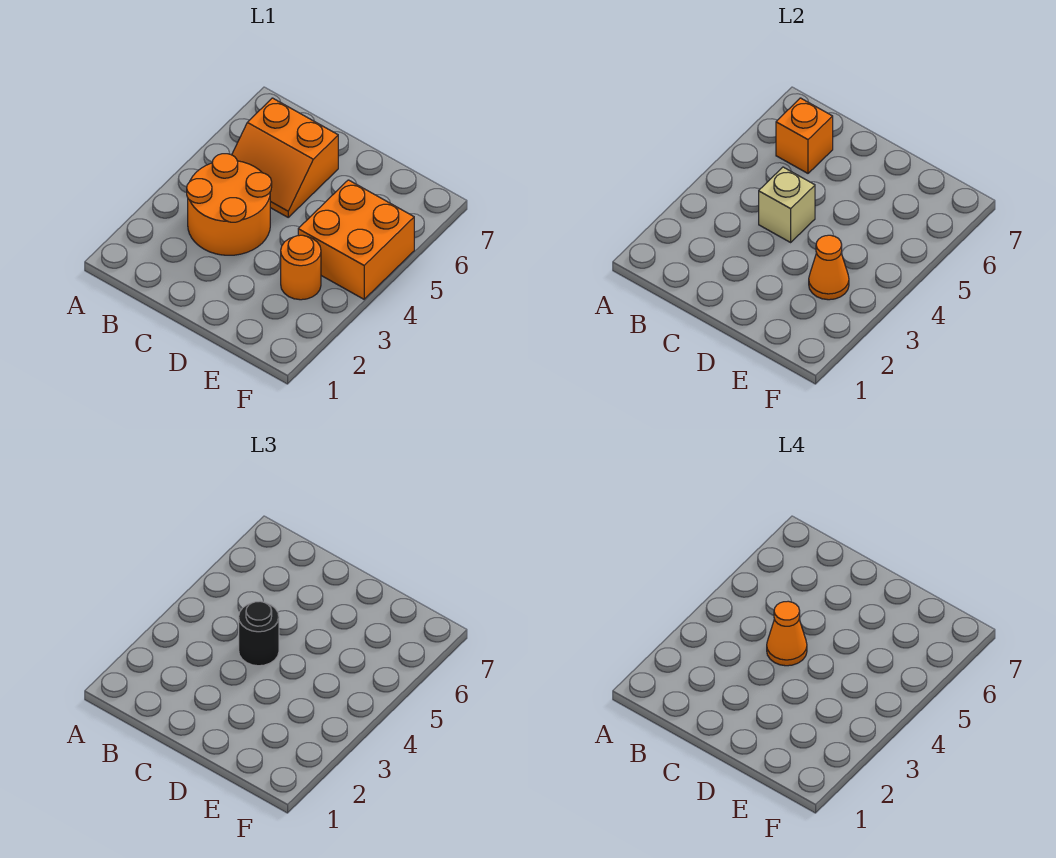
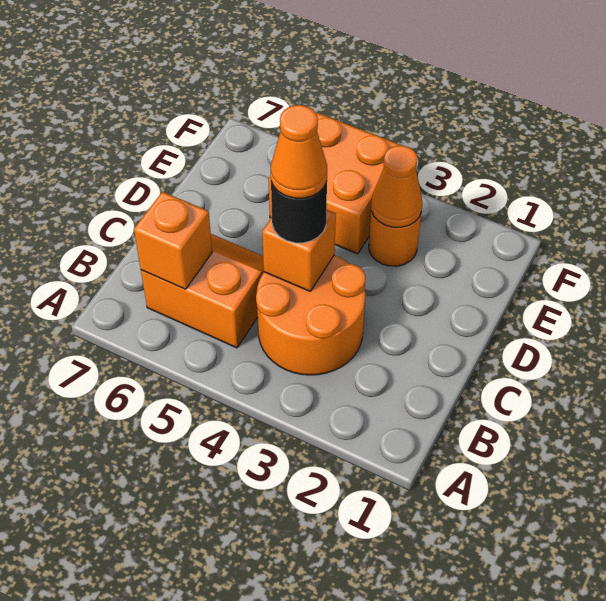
orange 2x2 slope [232,98,338,217] -> orange 2x2 slope turned to [141,234,264,348]
tan 1x1 brick [759,167,815,242] -> orange 1x1 brick [262,209,336,291]

